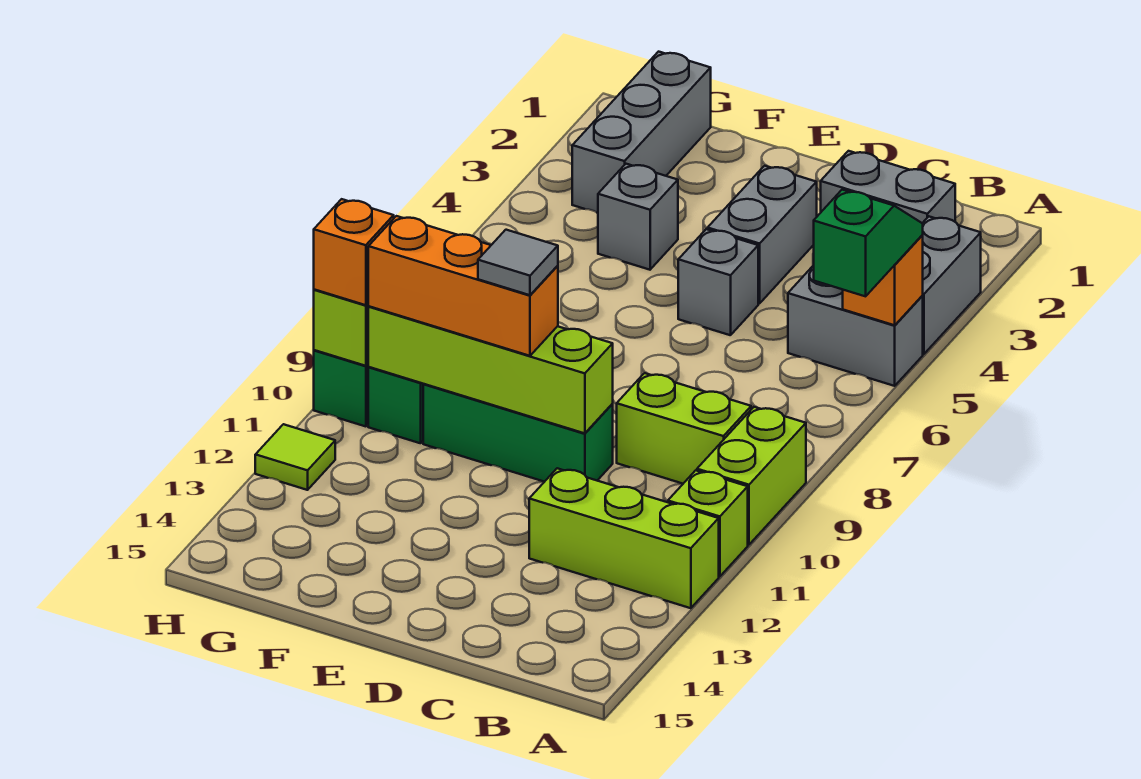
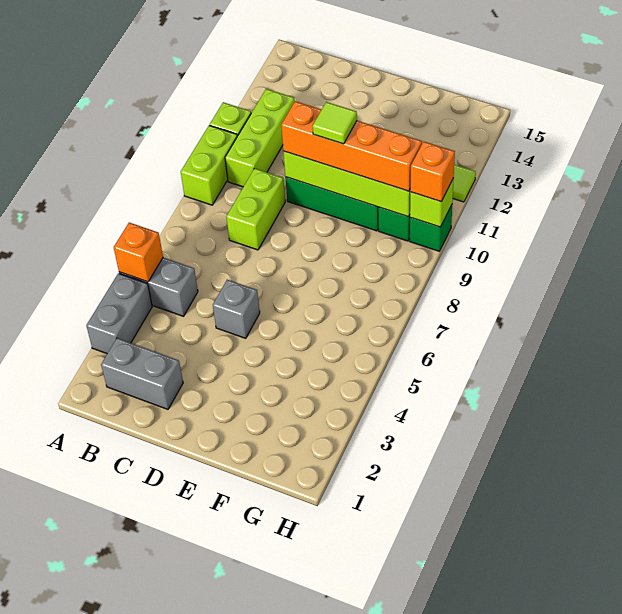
green 1x2 slope [814,190,923,296] -> none
lime 1x3 brick [529,468,719,608] -> lime 1x3 brick turned to [225,89,294,187]
lime 1x2 brick [617,373,751,484] -> lime 1x2 brick turned to [226,168,285,250]
grey 1x2 brick [708,166,817,304] -> none
orange 1x3 brick [368,216,558,356] -> orange 1x4 brick [281,101,422,191]
grey 1x1 tile [478,230,558,295] -> lime 1x1 tile [313,102,357,144]
grey 1x1 brick [598,164,678,270] -> none
grey 1x3 brick [572,52,711,213] -> none

